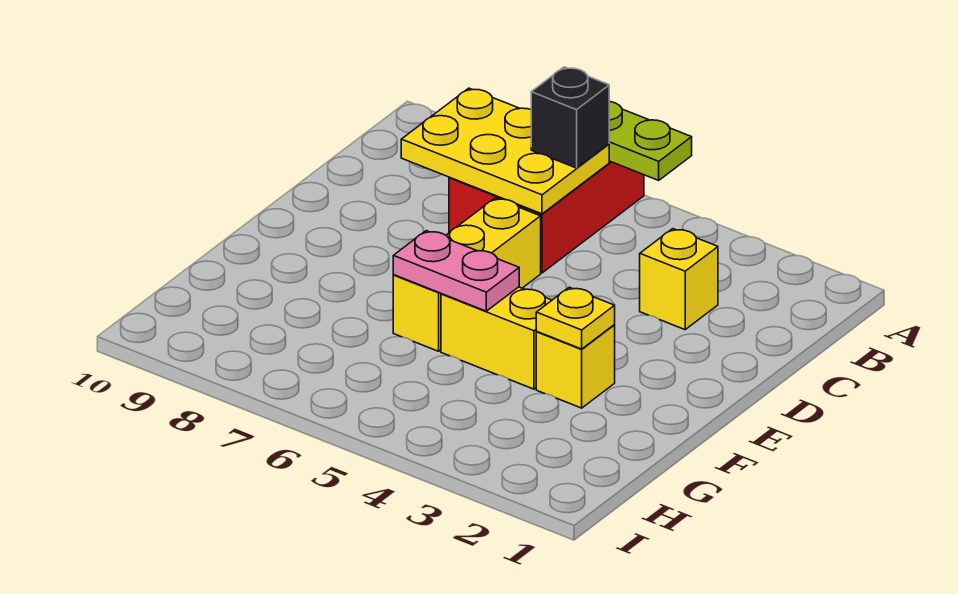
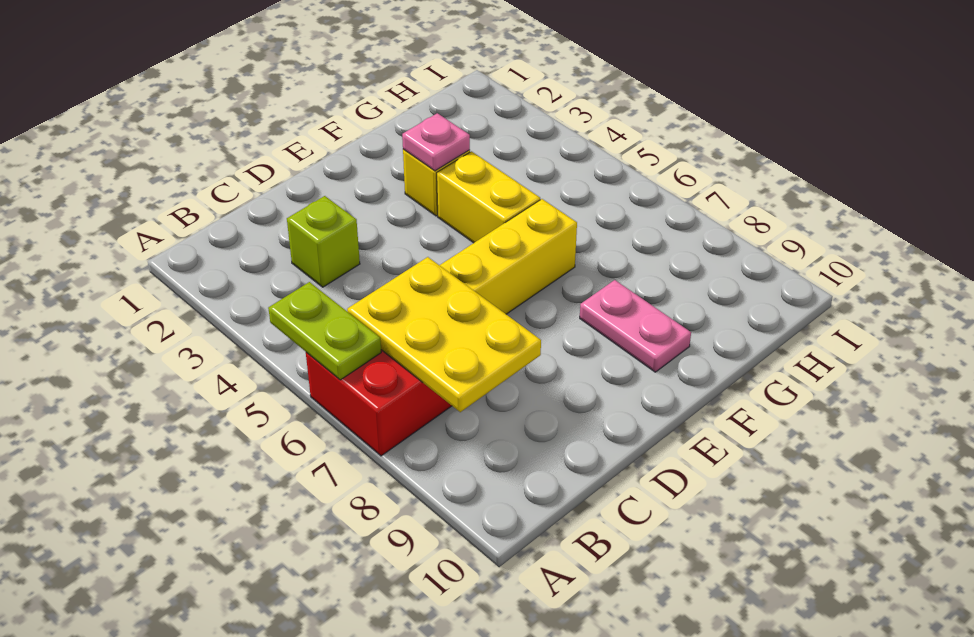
black 1x1 brick [531,67,609,168] -> none
yellow 1x1 brick [640,229,718,330] -> lime 1x1 brick [287,196,360,287]
yellow 1x1 plate [536,287,615,349] -> pink 1x1 plate [402,113,470,171]
pink 1x2 plate [393,231,519,311] -> pink 1x2 plate moved to [580,280,691,372]

